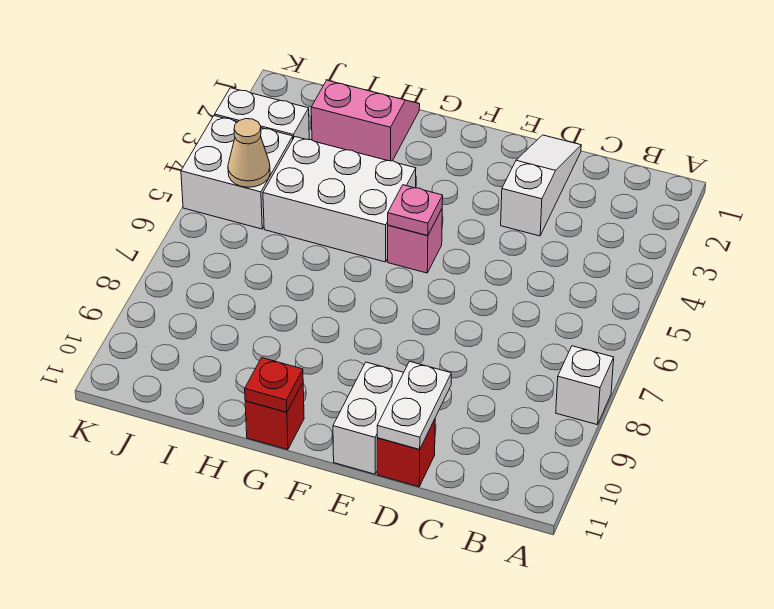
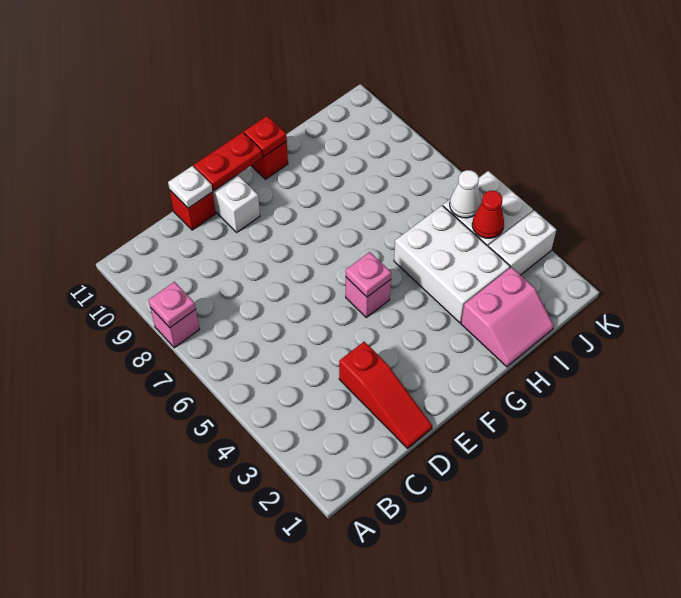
white 1x1 brick [556,346,614,425] -> pink 1x1 brick [150,307,199,348]
none -> pink 1x1 plate [149,282,196,328]
white 1x3 slope [501,135,581,236] -> red 1x3 slope [339,342,432,448]
white 1x2 plate [377,361,451,449] -> white 1x1 plate [168,166,212,208]
none -> red 1x2 plate [194,132,262,191]
white 2x3 brick [263,137,416,262] -> white 2x3 brick turned to [394,206,510,323]
none -> red 1x1 cone [472,191,504,238]
tan 1x1 cone [228,119,270,187] -> white 1x1 cone [450,170,481,218]

